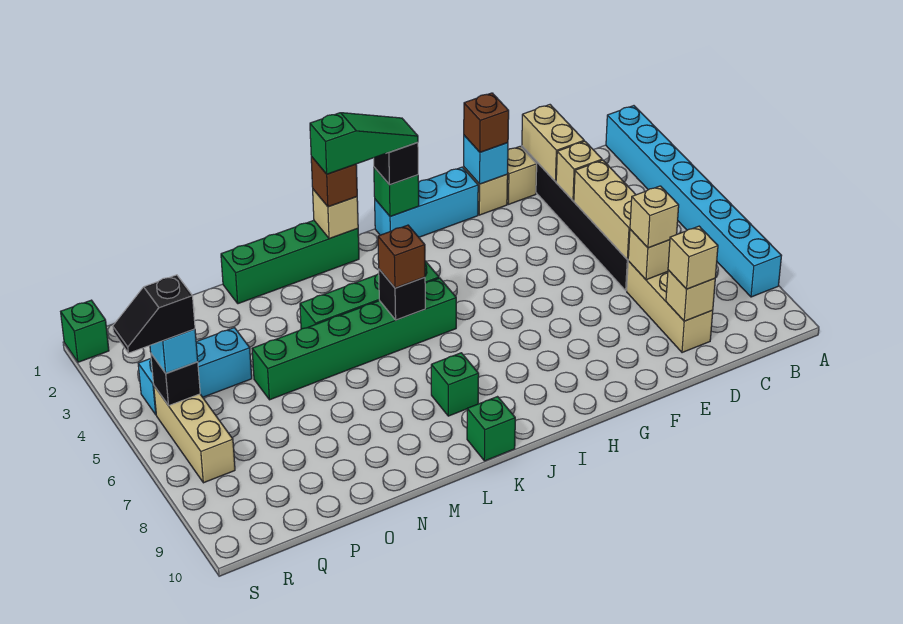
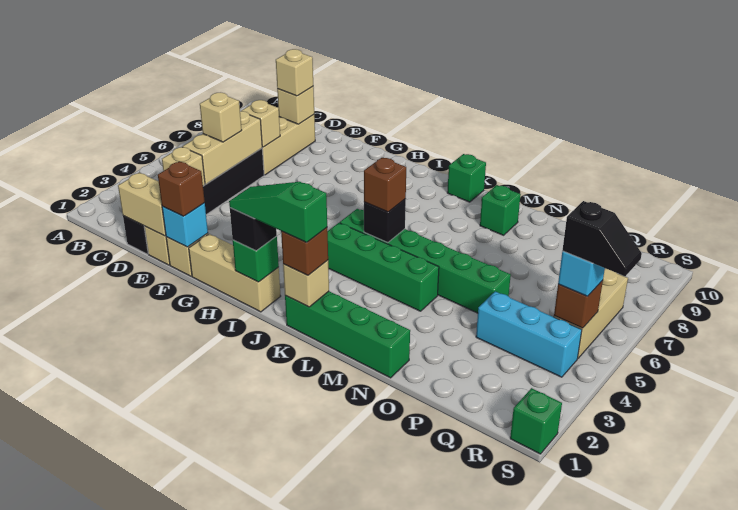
cyan 1x8 brick [606,106,781,297] -> none
tan 1x2 brick [522,105,584,182] -> tan 1x2 brick turned to [118,173,166,236]
tan 1x1 brick [630,186,679,248] -> tan 1x1 brick moved to [200,93,242,142]
cyan 1x3 brick [375,167,478,237] -> tan 1x3 brick [189,234,281,312]
green 1x1 brick [431,353,479,416] -> green 1x1 brick moved to [480,185,521,235]
black 1x1 brick [151,354,200,406] -> brown 1x1 brick [554,280,603,328]

